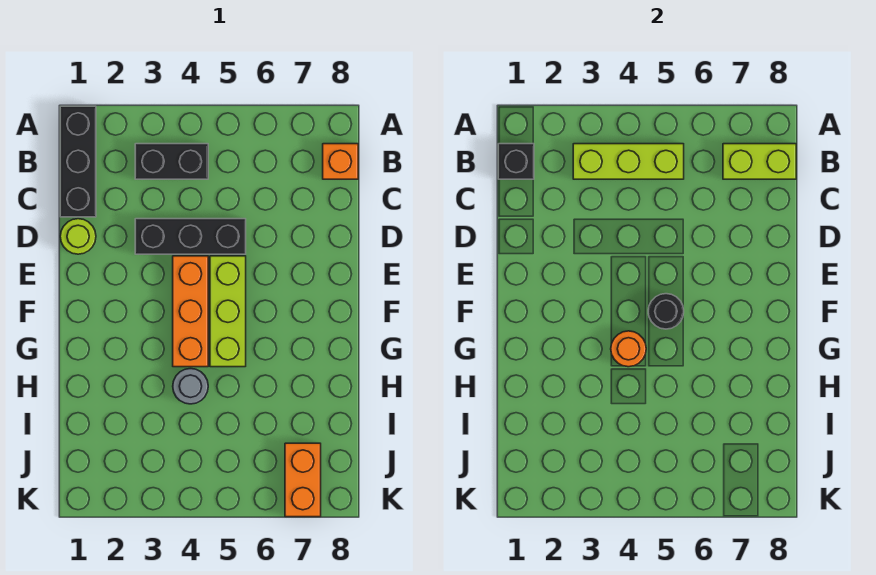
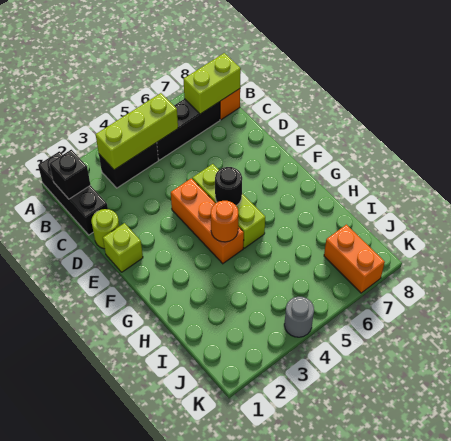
black 1x3 brick [135,219,246,254] -> black 1x3 brick moved to [157,99,220,160]
none -> lime 1x1 brick [103,223,143,272]
grey 1x1 round brick [173,369,208,404] -> grey 1x1 round brick moved to [284,297,314,337]

